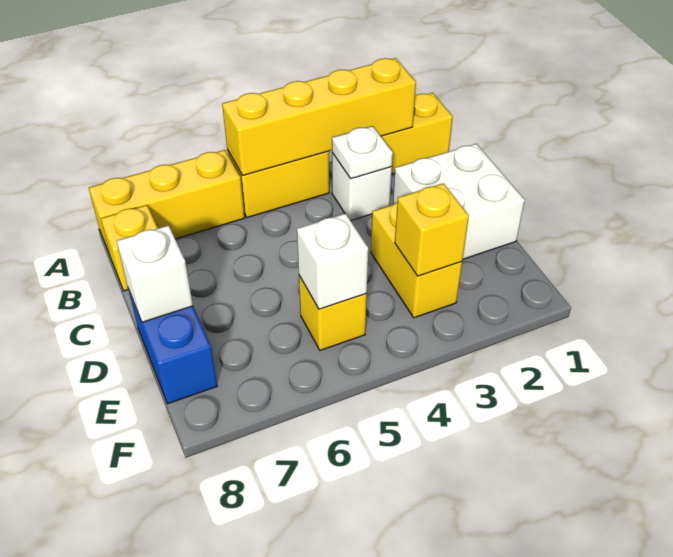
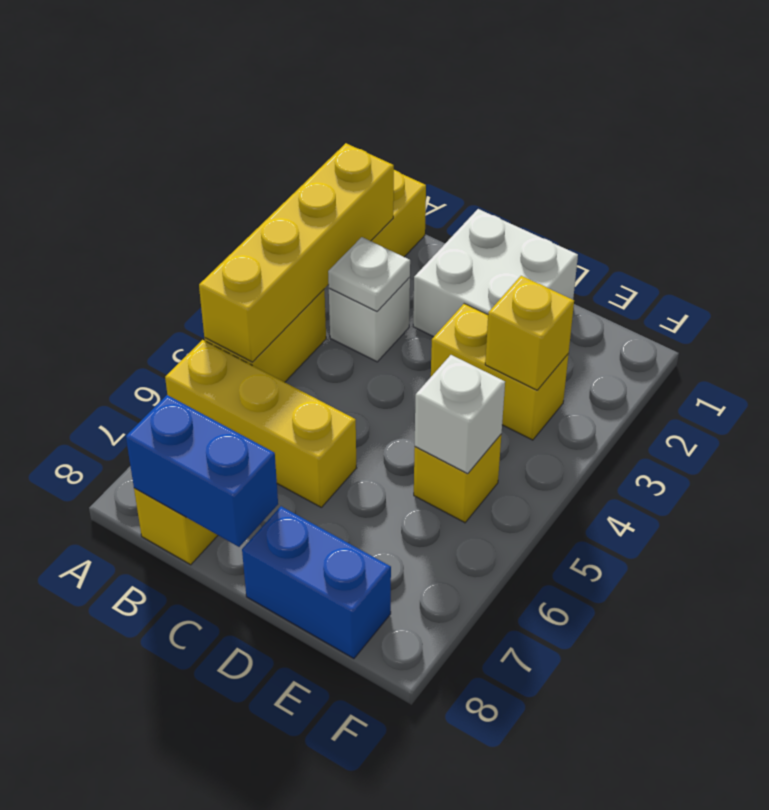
yellow 1x3 brick [89,150,245,255] -> yellow 1x3 brick turned to [165,340,356,507]
none -> blue 1x2 brick [126,395,278,547]
white 1x1 brick [117,225,193,322] -> none

